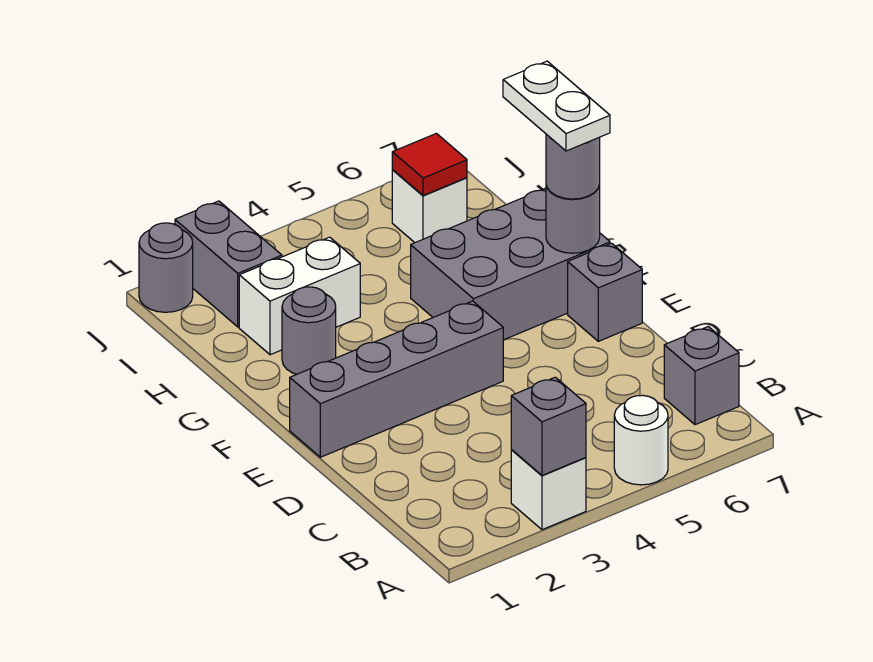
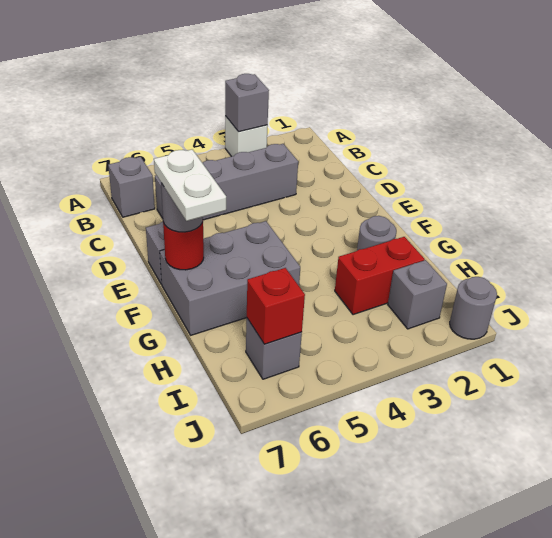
white 1x1 round brick [614,395,668,485] -> none
grey 1x4 brick [290,301,503,457] -> grey 1x4 brick moved to [155,144,298,220]
grey 1x1 round brick [546,185,600,253] -> red 1x1 round brick [163,222,204,270]
white 1x2 brick [239,237,360,355] -> red 1x2 brick [335,237,425,315]
grey 1x2 brick [175,201,282,327] -> grey 1x1 brick [388,260,447,329]
white 1x1 brick [392,170,467,243] -> grey 1x1 brick [246,319,302,379]
red 1x1 tile [392,133,467,196] -> red 1x1 brick [247,268,305,344]

